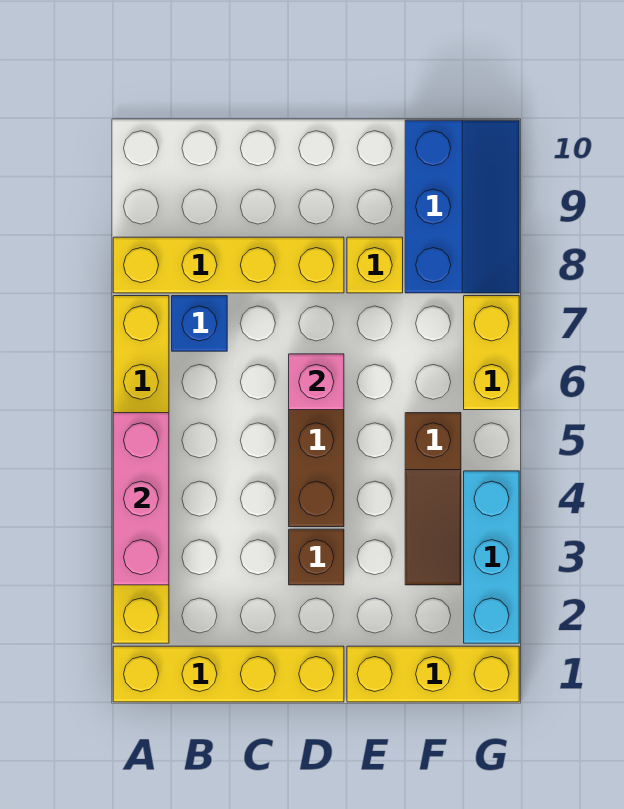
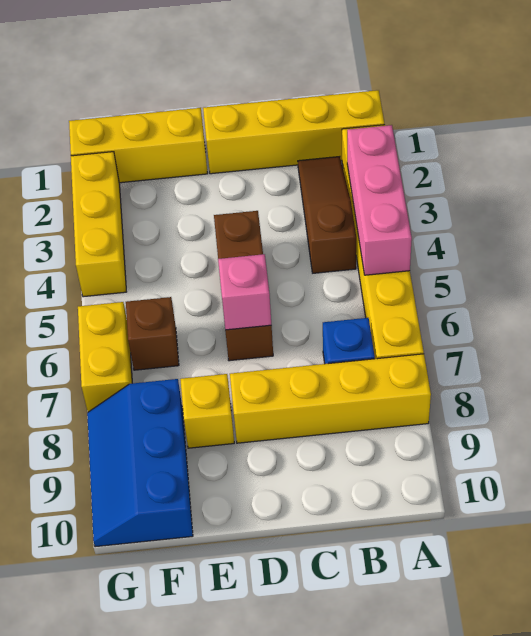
brown 1x1 brick [289,529,344,585] -> brown 1x1 brick moved to [126,297,179,370]
brown 1x3 slope [405,413,461,585] -> brown 1x3 slope moved to [298,157,356,273]
cyan 1x3 brick [464,471,519,643] -> yellow 1x3 brick [71,152,126,297]

